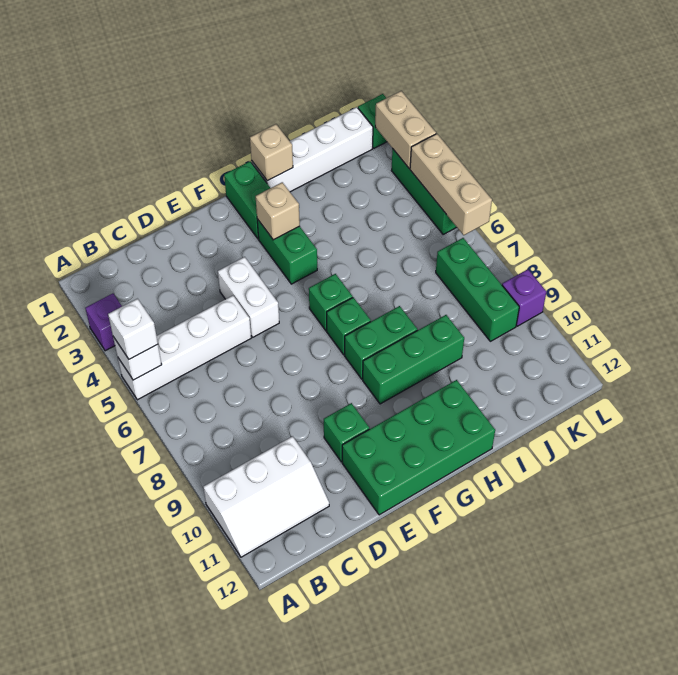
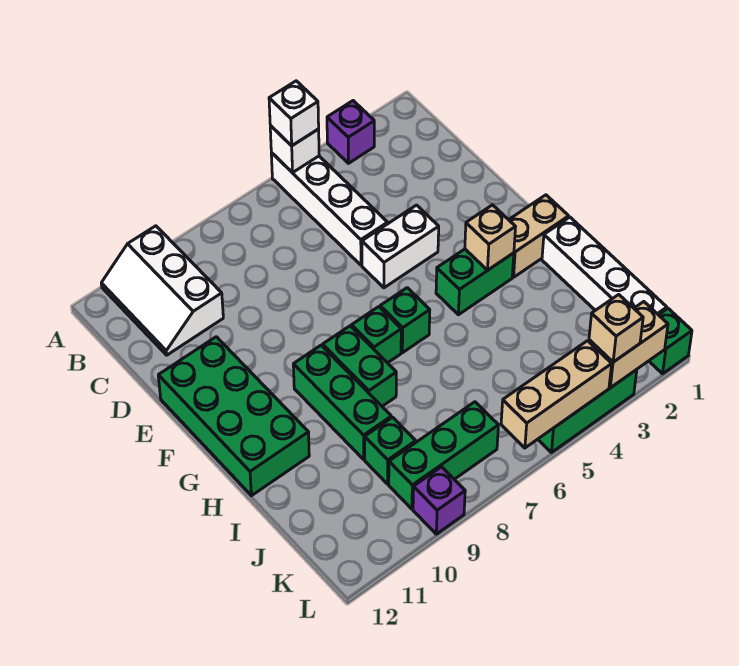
green 1x1 brick [324,403,369,462] -> green 1x1 brick moved to [365,417,416,484]
green 1x2 brick [224,161,270,239] -> tan 1x2 brick [509,195,569,277]
tan 1x1 brick [250,124,293,181] -> tan 1x1 brick moved to [589,295,643,362]

